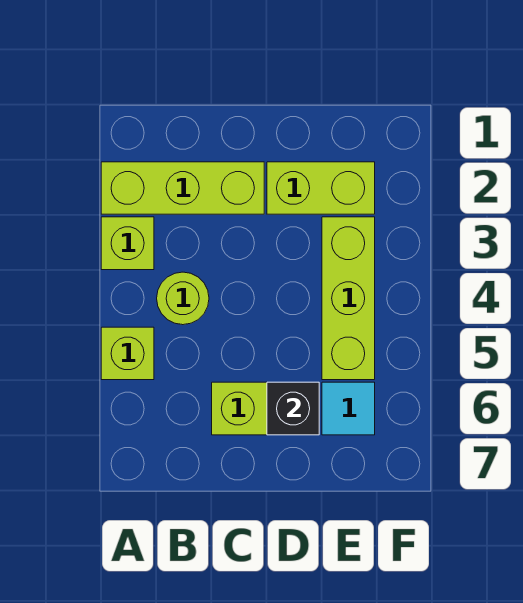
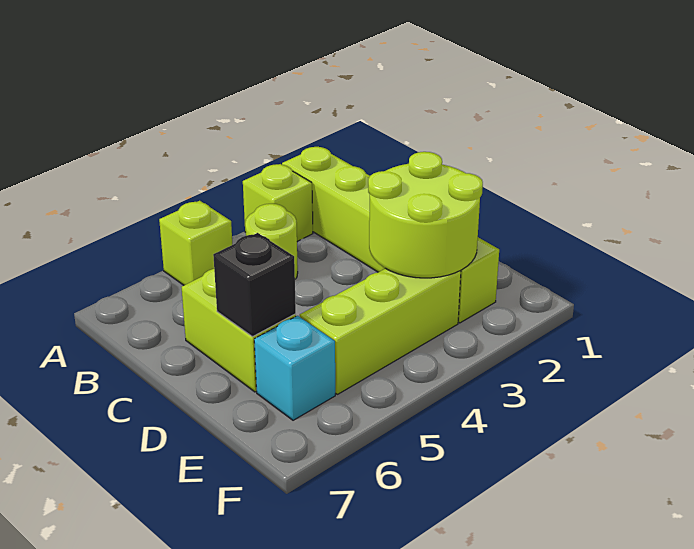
none -> lime 2x2 round brick [368,152,483,278]
cyan 1x1 tile [322,382,375,435] -> cyan 1x1 brick [254,316,335,420]

